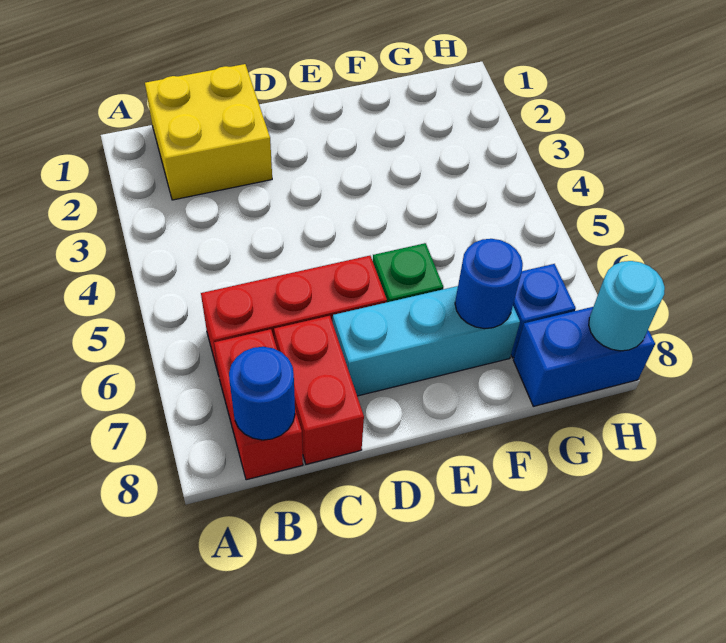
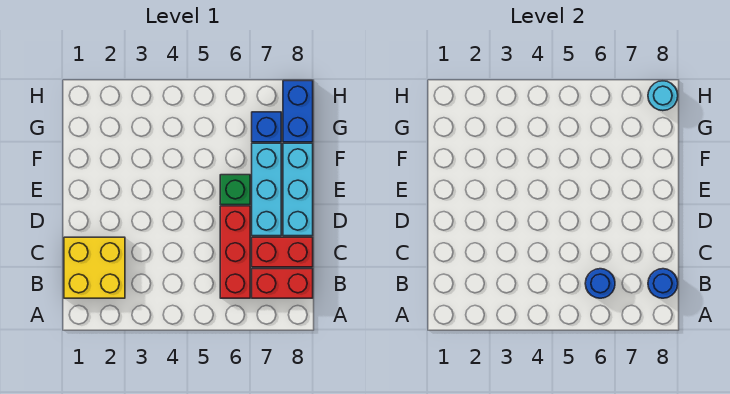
none -> cyan 1x3 brick [283,143,313,236]
blue 1x1 round brick [455,239,523,329] -> blue 1x1 round brick moved to [585,269,615,298]

